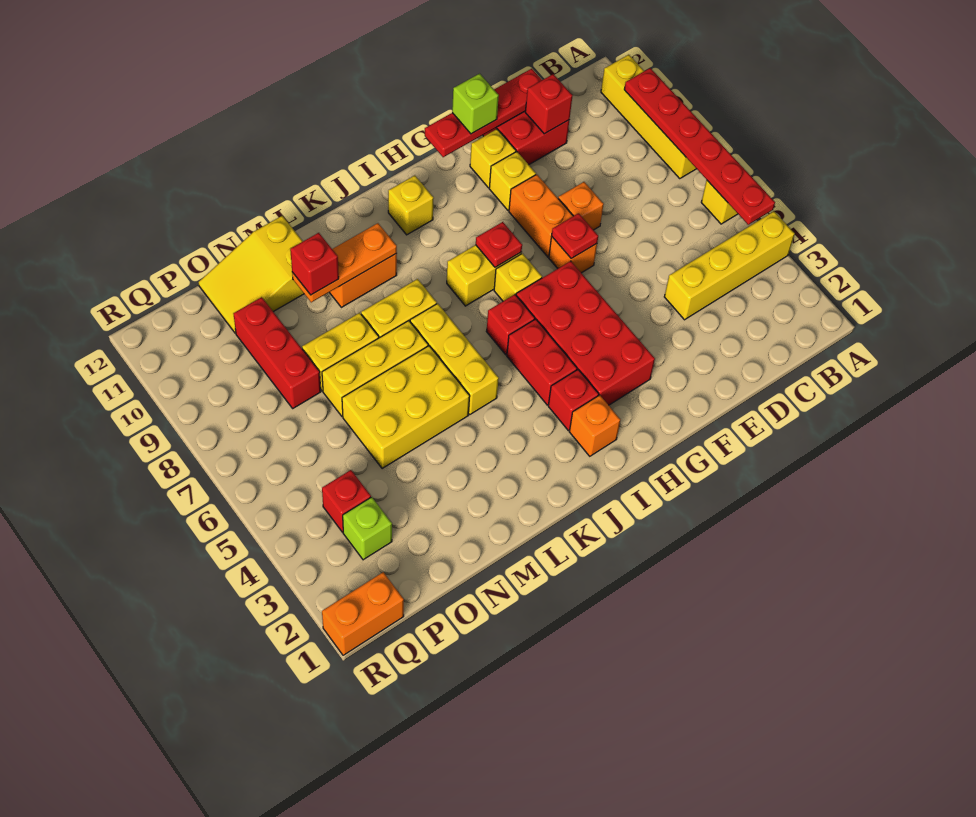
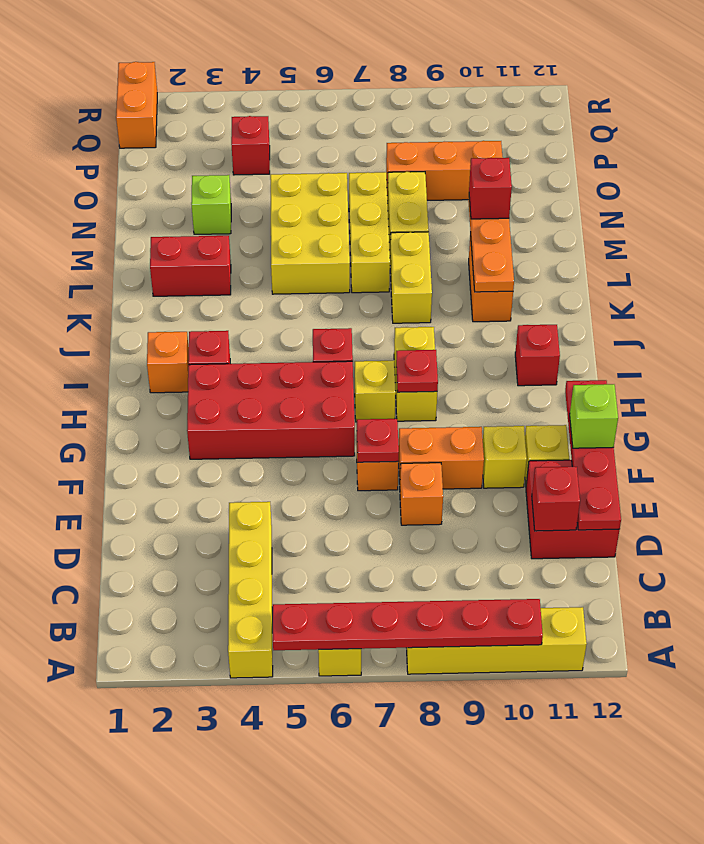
red 1x2 brick [507,319,577,405] -> red 1x2 brick moved to [150,236,231,296]
yellow 1x1 brick [388,175,434,235] -> red 1x1 brick [515,325,560,386]
yellow 1x3 brick [410,304,499,414] -> none
yellow 2x3 slope [199,216,304,333] -> none
red 1x3 brick [233,297,321,408] -> orange 1x3 brick [386,141,503,201]
lime 1x1 brick [343,497,392,560] -> lime 1x1 brick moved to [191,175,231,234]

